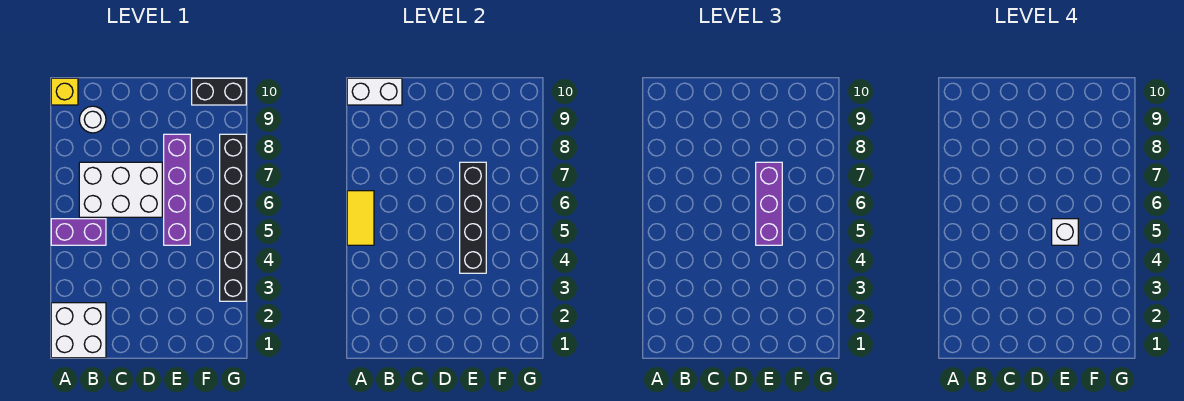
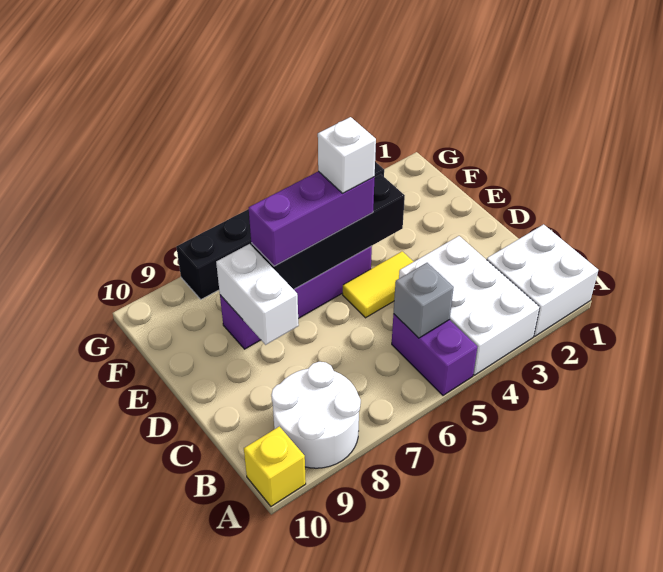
yellow 1x2 tile [347,191,374,245] -> yellow 1x2 tile moved to [343,251,413,318]
white 1x2 brick [347,78,402,105] -> white 1x2 brick moved to [216,244,299,345]
none -> grey 1x1 brick [394,263,454,338]
white 2x3 brick [79,162,162,217] -> white 2x3 brick moved to [399,236,540,375]
white 1x1 round brick [79,106,106,133] -> white 2x2 round brick [271,362,361,468]
black 1x2 brick [192,78,246,105] -> none

